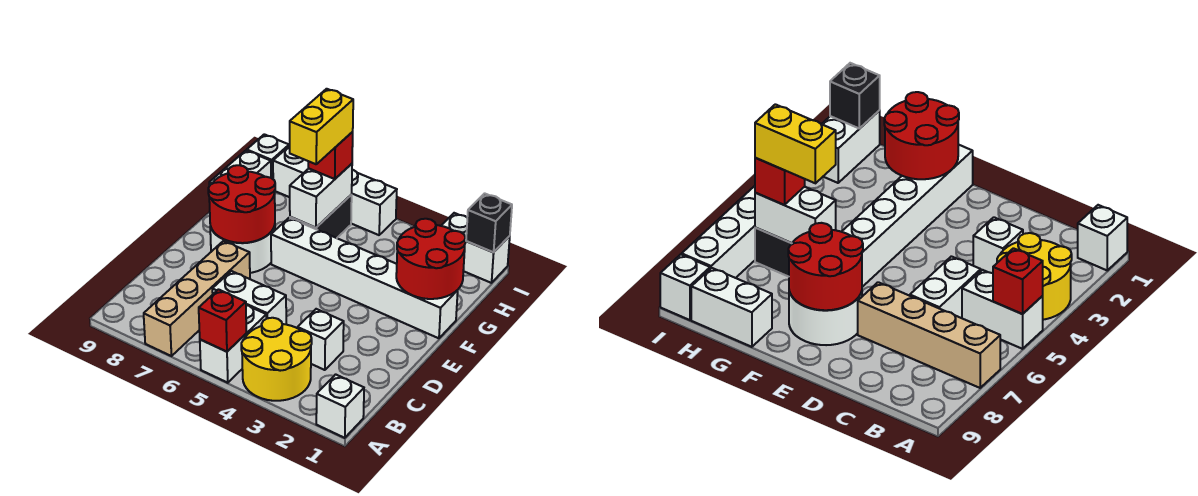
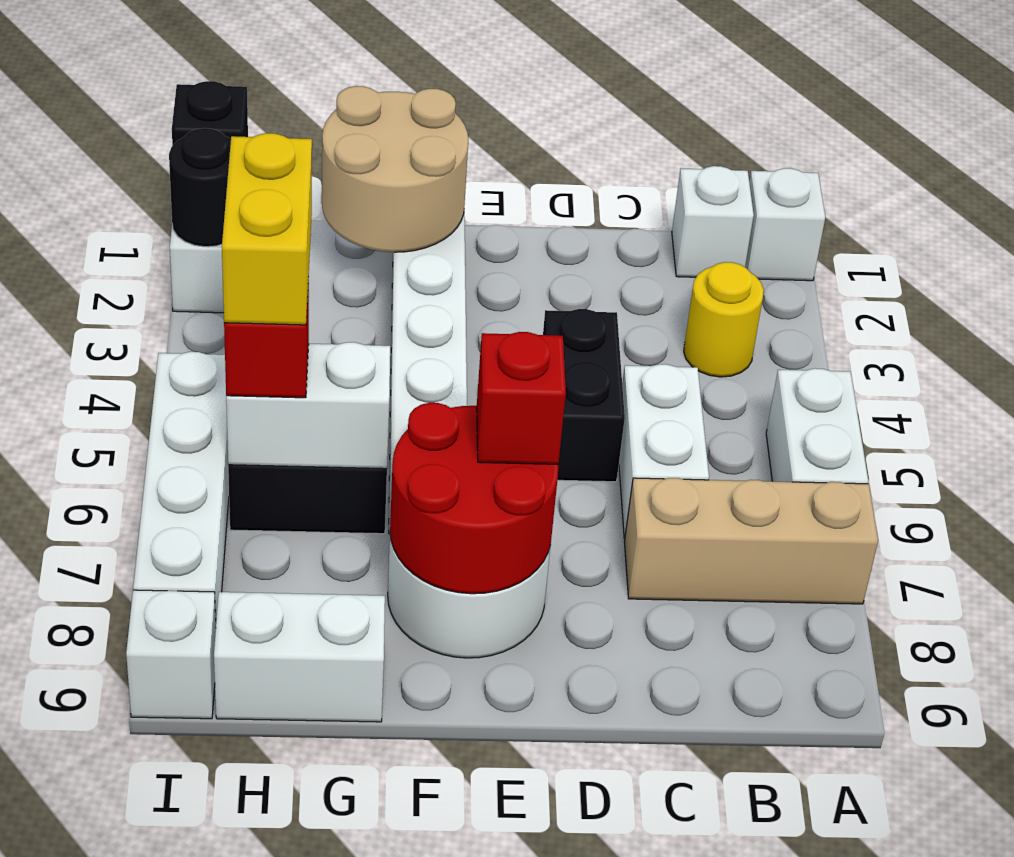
yellow 2x2 round brick [241,318,312,401] -> yellow 1x1 round brick [684,262,764,377]
white 1x2 brick [200,305,267,383] -> white 1x2 brick turned to [766,368,868,484]
red 1x1 brick [199,290,246,352] -> red 1x1 brick moved to [477,332,566,464]
tan 1x4 brick [144,241,250,356] -> tan 1x3 brick [625,478,878,604]
white 1x1 brick [298,309,344,370] -> white 1x1 brick moved to [672,166,754,277]
none -> black 1x2 brick [543,309,625,482]
red 2x2 round brick [396,219,465,299] -> tan 2x2 round brick [322,86,468,252]
yellow 1x2 brick [290,89,353,164] -> yellow 1x2 brick turned to [222,133,312,325]
none -> black 1x1 round brick [169,128,231,247]

